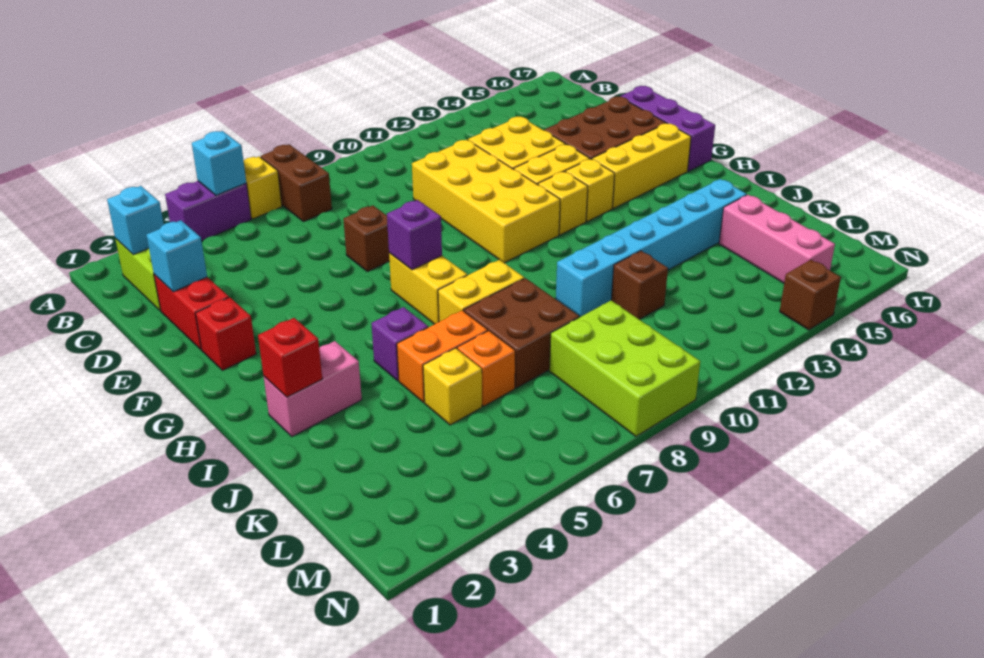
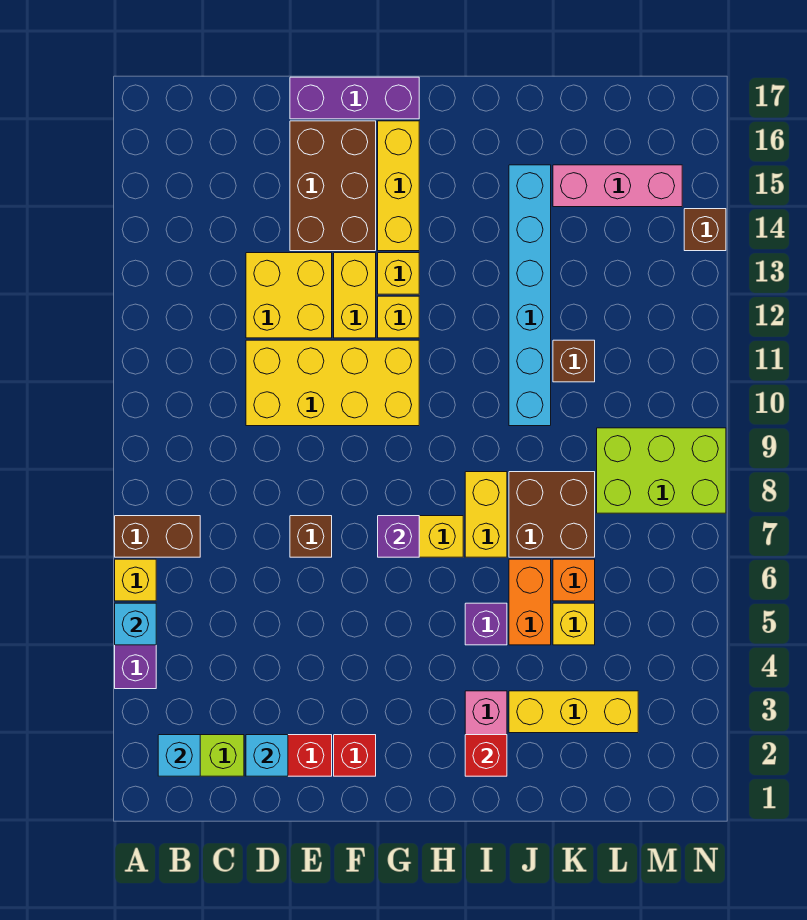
none -> yellow 1x3 brick [509,691,638,733]

